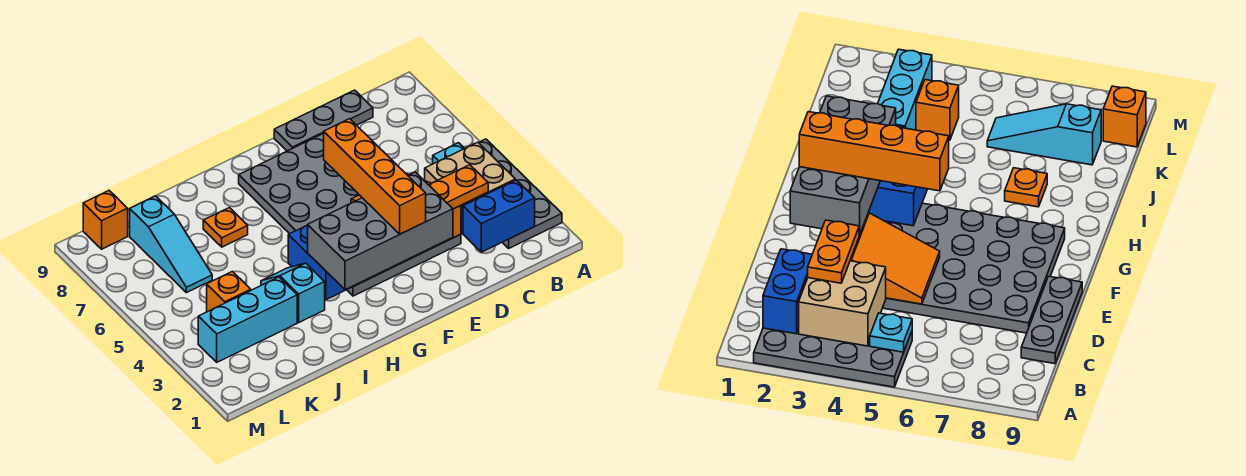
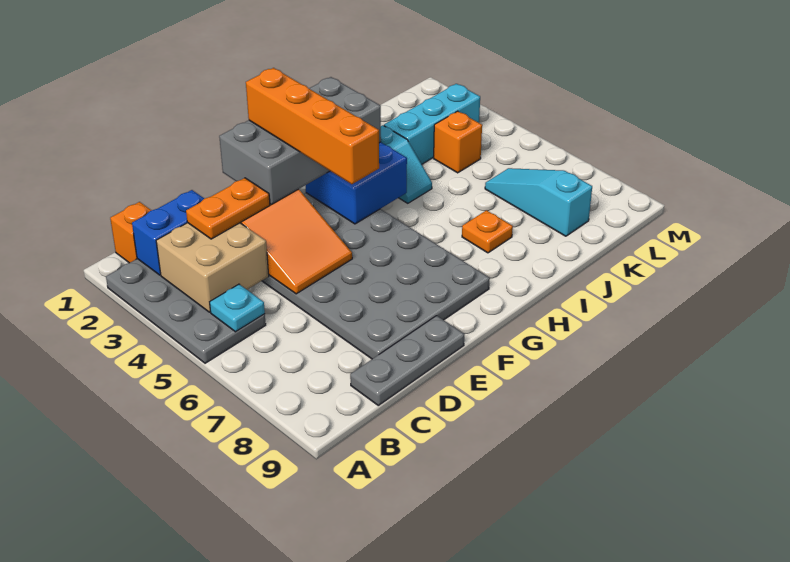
orange 1x1 brick [83,191,128,249] -> orange 1x1 brick moved to [110,202,151,263]

